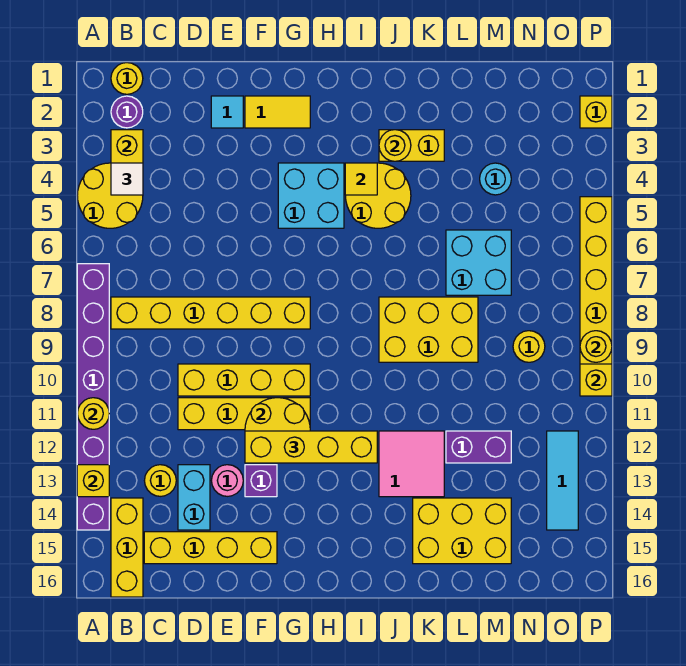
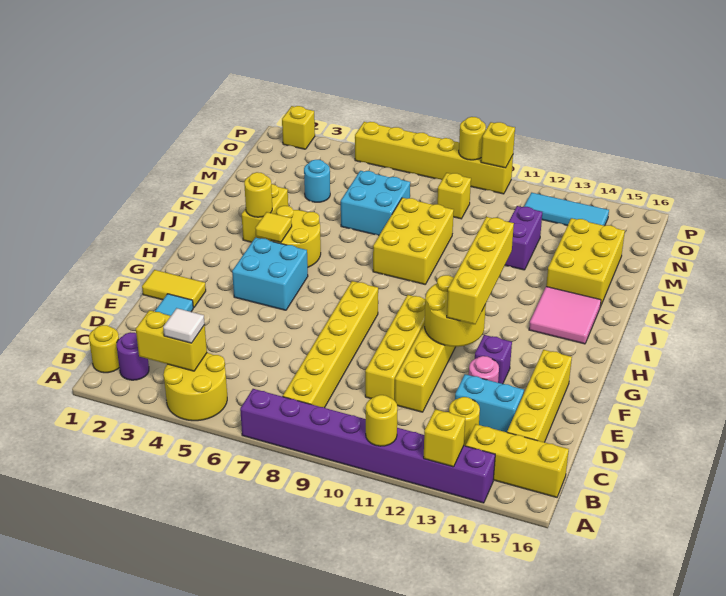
yellow 1x2 tile [245,96,310,128] -> yellow 1x2 tile turned to [142,270,206,308]
pink 2x2 tile [379,431,444,497] -> pink 2x2 tile moved to [529,287,601,344]
yellow 1x1 round brick [513,331,545,362] -> yellow 1x1 brick [437,173,471,219]

